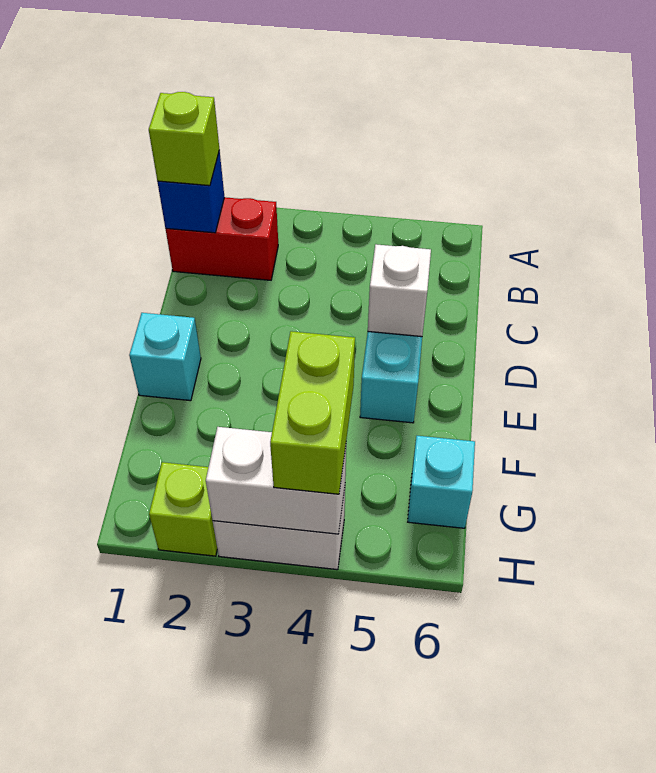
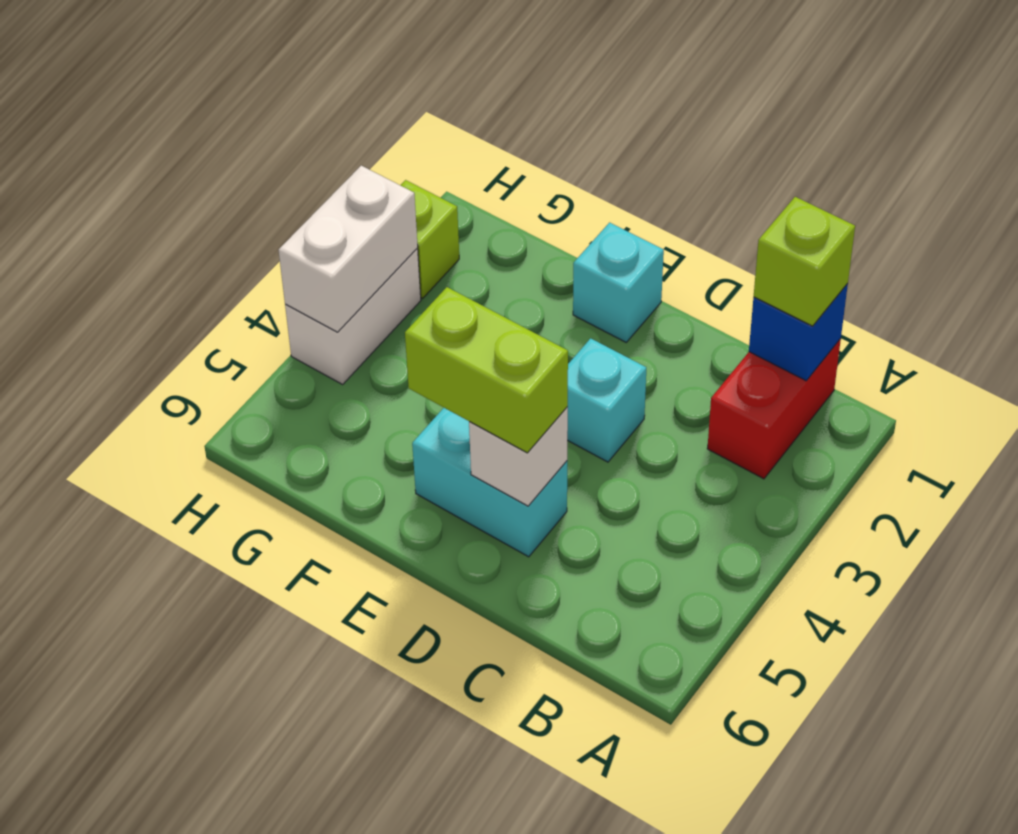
lime 1x2 brick [270,331,355,494] -> lime 1x2 brick moved to [405,287,568,453]
cyan 1x1 brick [408,436,475,528] -> cyan 1x1 brick moved to [567,338,646,462]

